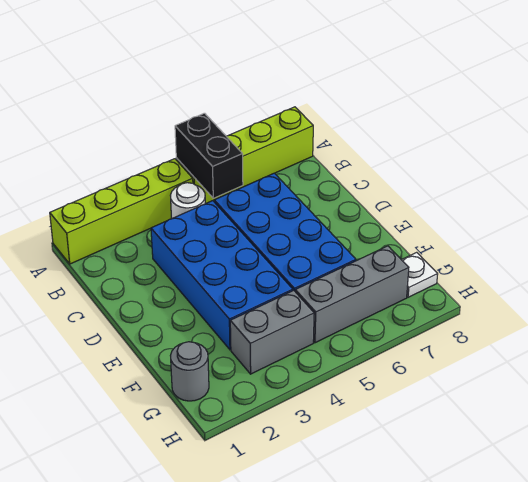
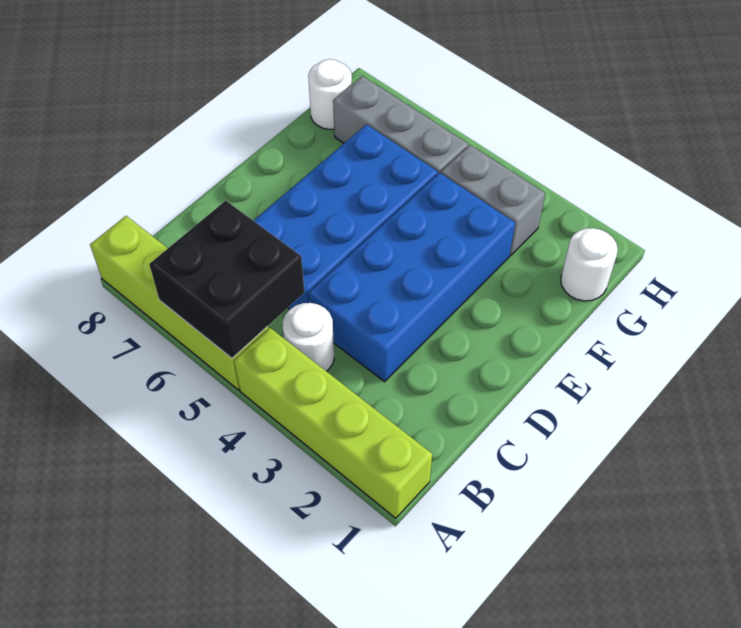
black 1x2 brick [175,113,243,198] -> black 2x2 brick [149,201,304,358]
grey 1x1 round brick [170,342,209,401] -> white 1x1 round brick [561,228,618,301]
white 1x1 plate [402,252,438,297] -> white 1x1 round brick [308,59,352,129]

